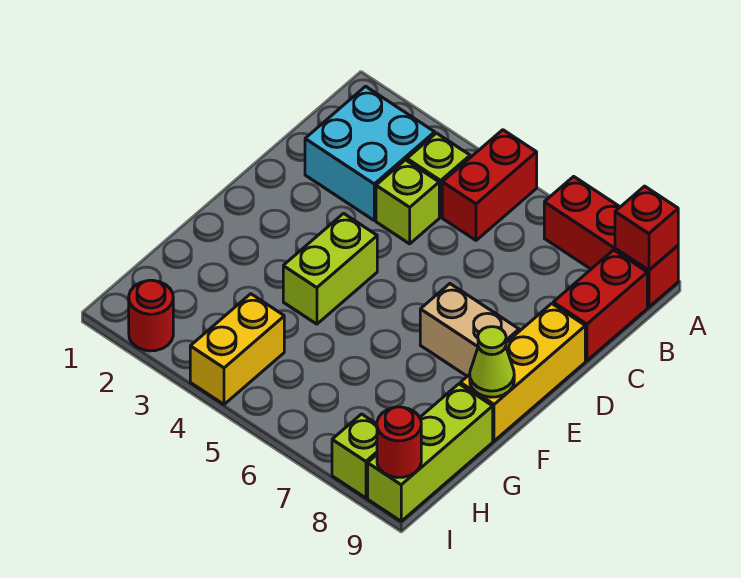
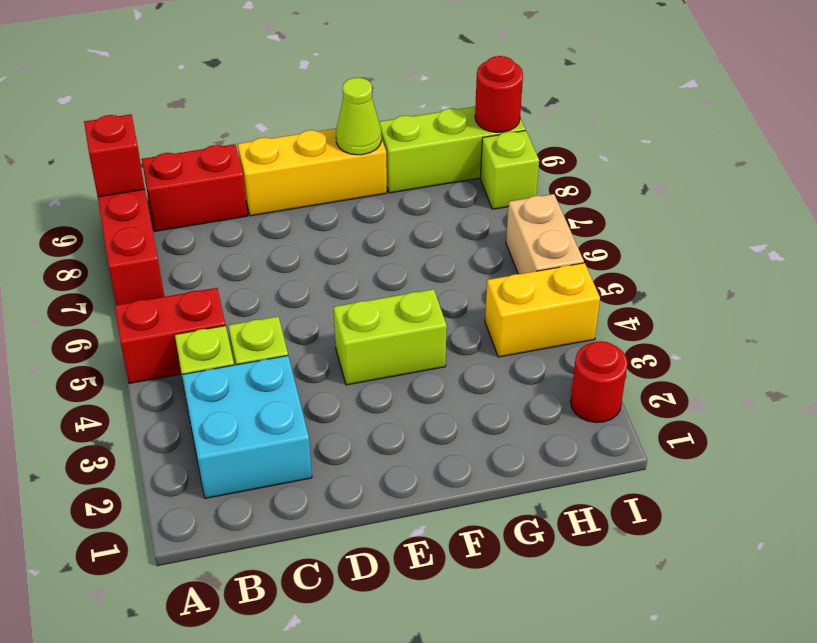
tan 1x2 brick [420,284,519,376] -> tan 1x2 brick moved to [506,194,584,274]

